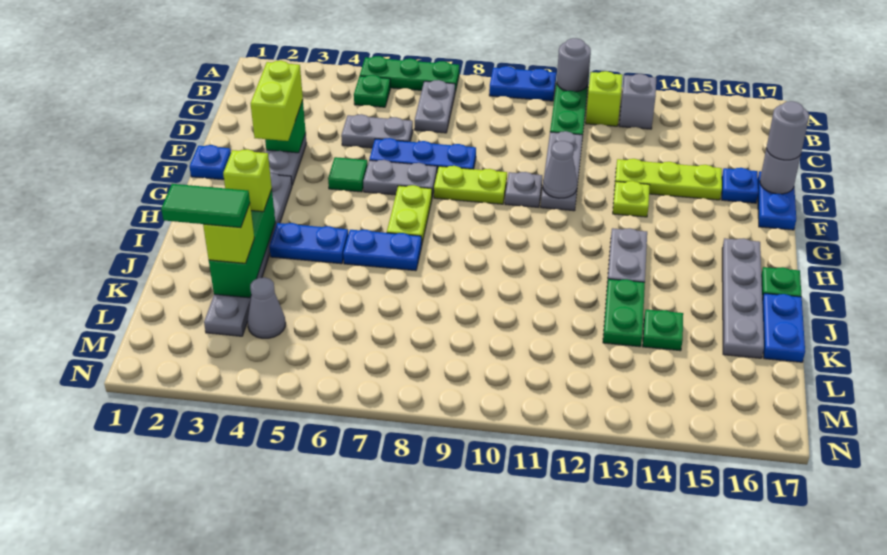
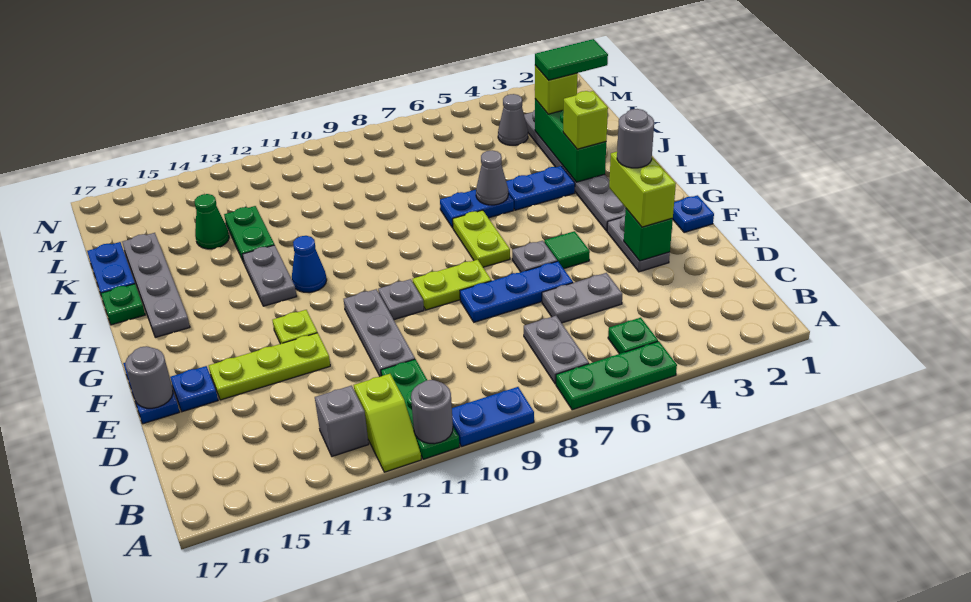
grey 1x1 round brick [766,101,809,160] -> grey 1x1 round brick moved to [617,109,654,168]
grey 1x2 plate [363,160,437,197] -> grey 1x1 plate [512,241,557,272]
grey 1x1 cone [543,141,577,198] -> grey 1x1 cone moved to [476,150,508,205]
none -> blue 1x1 cone [292,236,327,293]
green 1x1 plate [643,310,683,351] -> green 1x1 cone [195,194,229,249]

